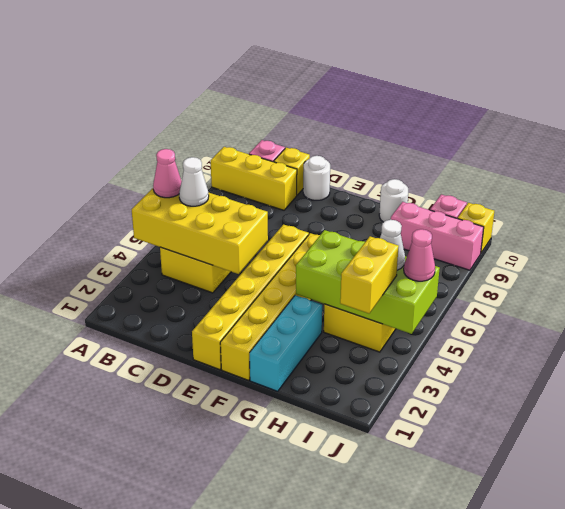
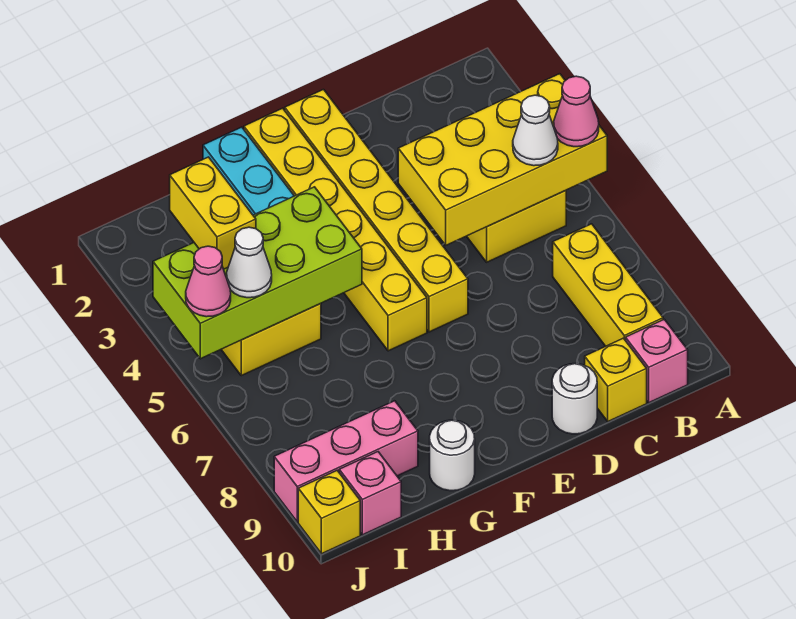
yellow 1x3 brick [211,147,297,210] -> yellow 1x3 brick turned to [553,224,663,346]

